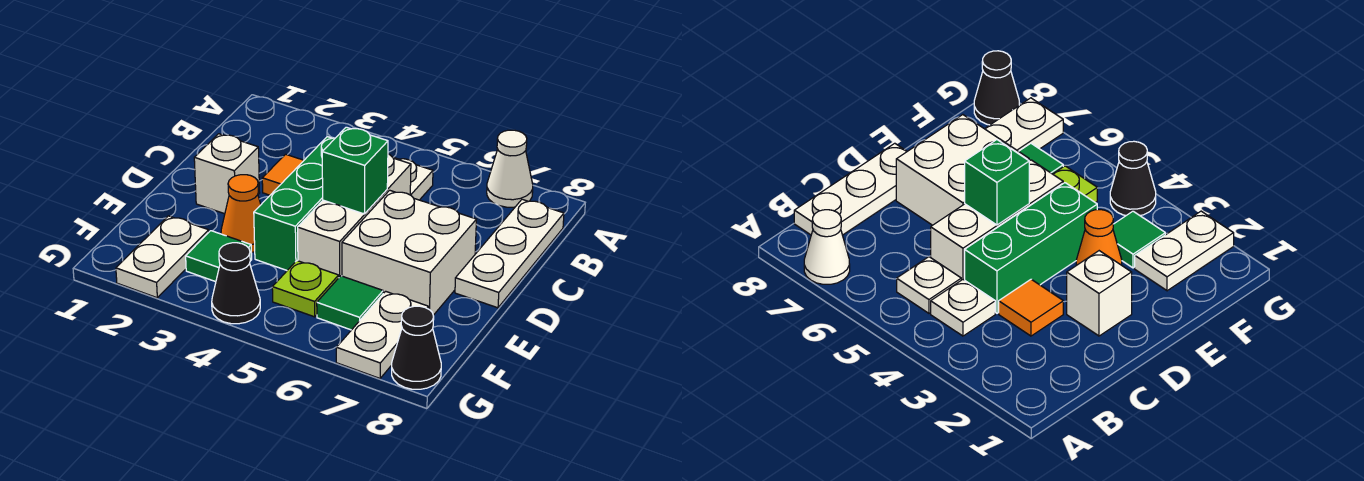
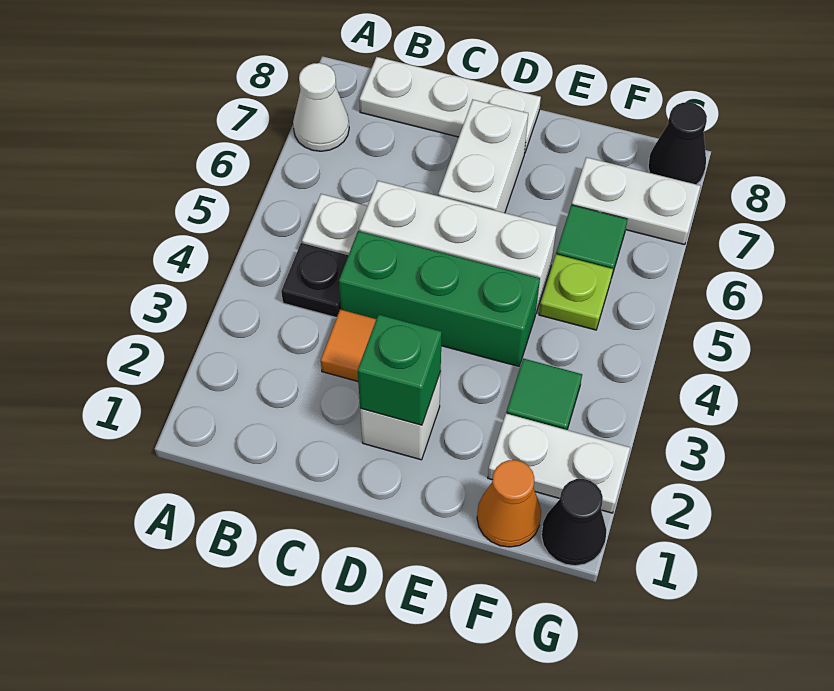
white 1x1 plate [931,280,995,336] -> black 1x1 plate [281,243,348,318]
green 1x1 brick [322,127,388,214] -> green 1x1 brick moved to [358,314,442,425]
white 2x2 brick [342,190,476,315] -> white 1x2 brick [438,100,528,213]
orange 1x1 cone [221,175,261,252] -> orange 1x1 cone moved to [477,460,541,547]
black 1x1 cone [212,243,260,324] -> black 1x1 cone moved to [541,479,606,566]

